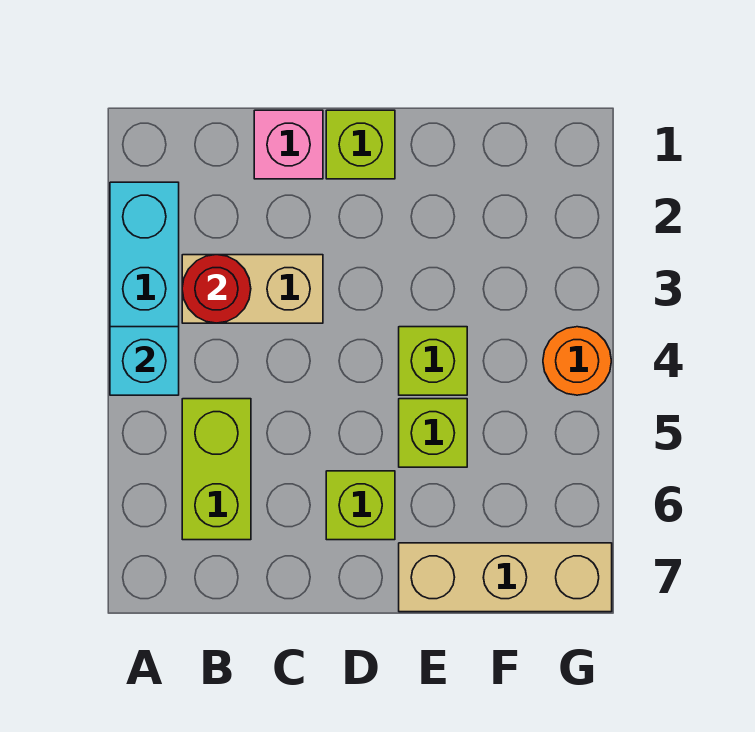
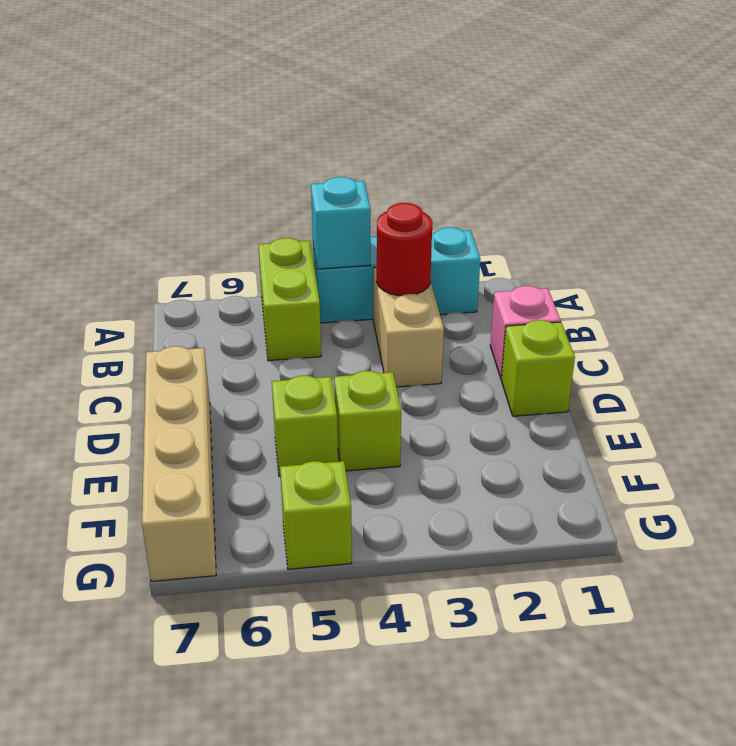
lime 1x2 brick [182,399,251,540] -> lime 1x2 brick turned to [259,238,321,361]
lime 1x1 brick [326,471,395,540] -> lime 1x1 brick moved to [280,461,352,569]
tan 1x3 brick [399,543,612,612] -> tan 1x4 brick [142,346,216,581]
orange 1x1 round brick [543,327,611,395] -> none

